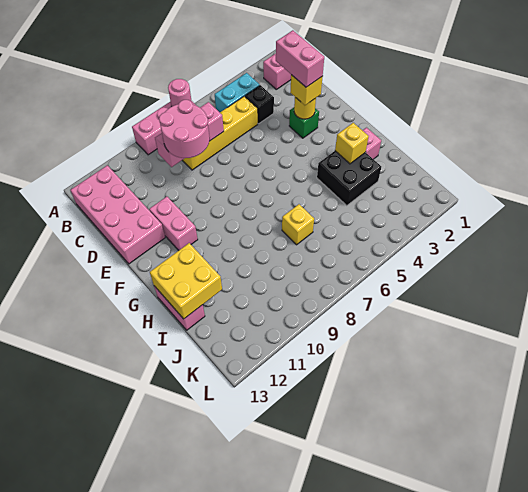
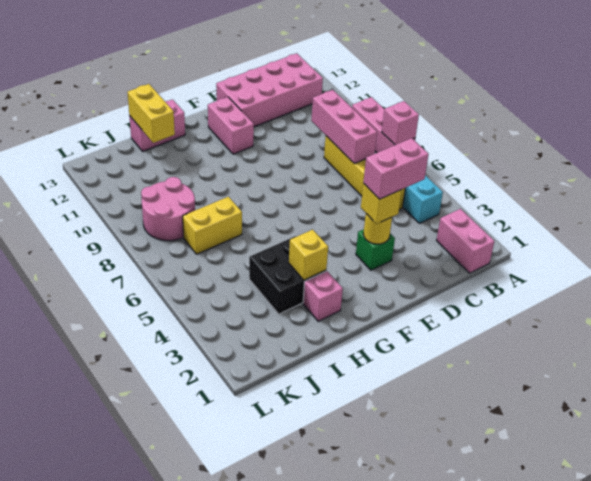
pink 1x1 round brick [168,79,192,106] -> pink 1x1 brick [382,101,419,145]
black 1x1 brick [245,85,274,124] -> none
pink 2x2 round brick [159,100,210,158] -> pink 2x2 round brick moved to [141,177,195,241]
pink 1x2 brick [149,197,198,250] -> pink 1x2 brick turned to [208,97,254,154]
yellow 2x2 brick [150,243,222,319] -> yellow 1x2 brick [127,84,175,143]
yellow 1x1 brick [282,204,314,245] -> yellow 1x2 brick [183,197,242,254]

